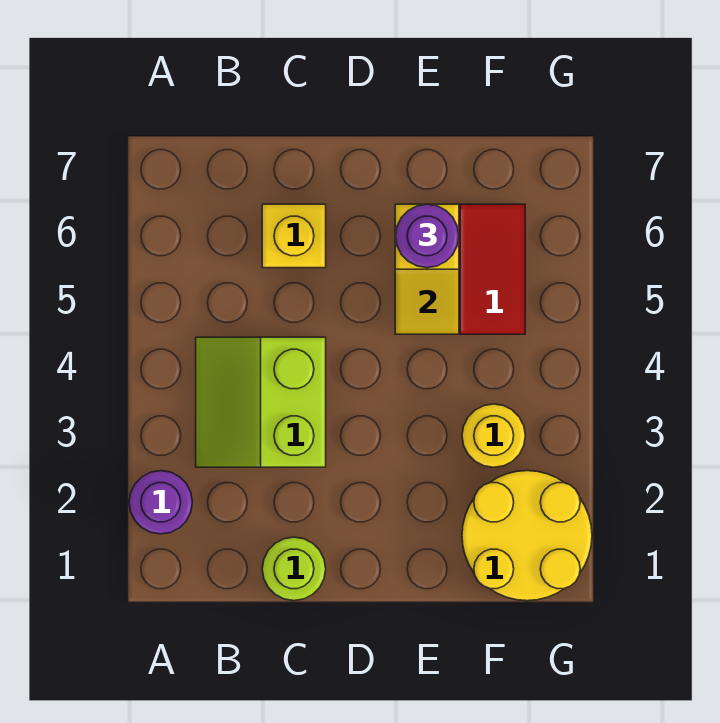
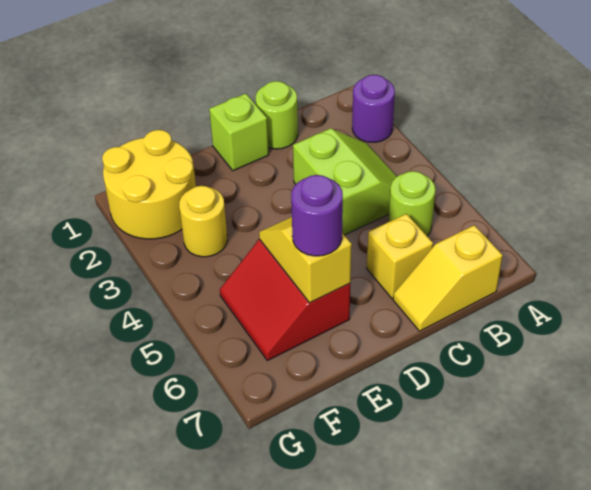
none -> lime 1x1 round brick [388,171,436,236]
none -> yellow 1x2 slope [393,225,503,331]
none -> lime 1x1 brick [209,94,269,171]

